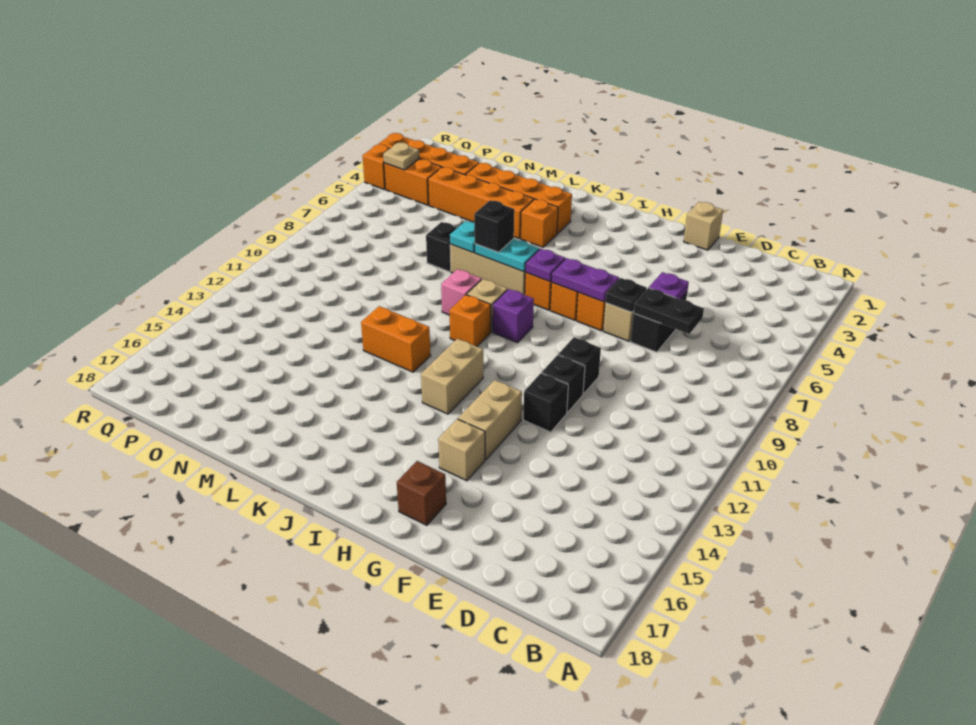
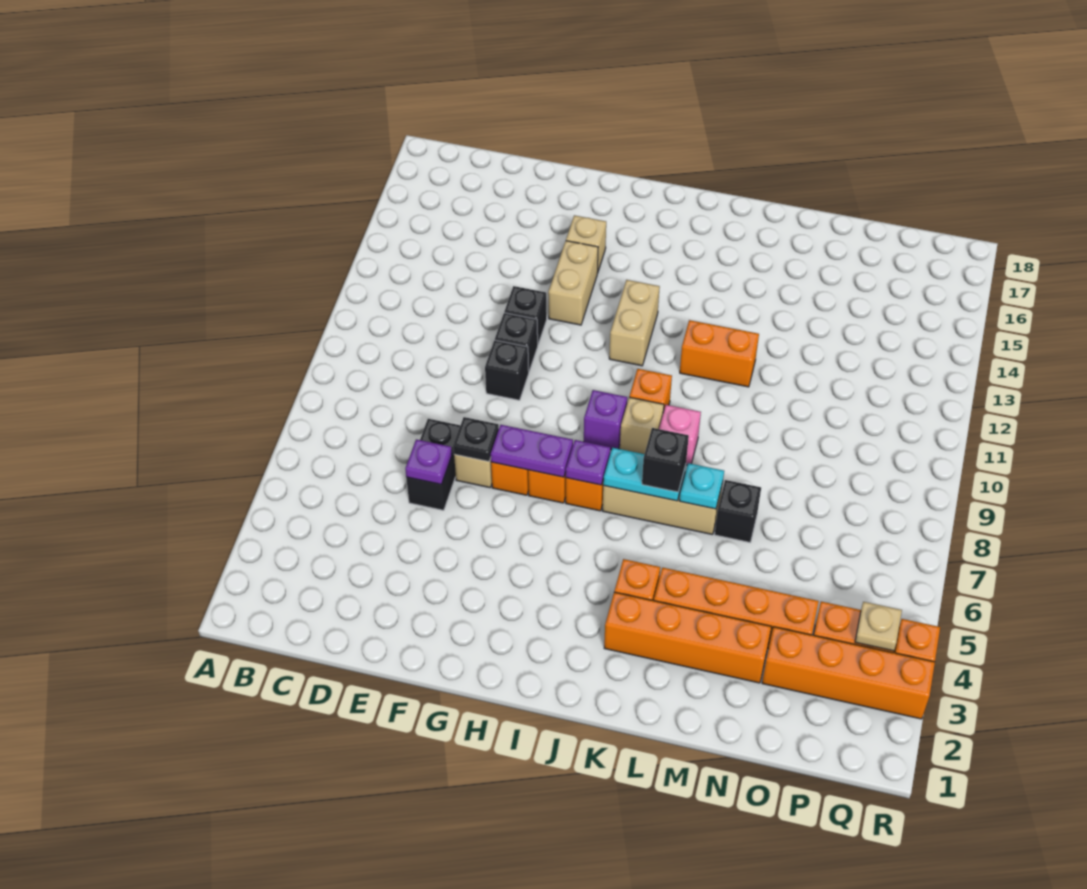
black 1x2 plate [633,288,704,334] -> none
tan 1x1 brick [684,202,723,250] -> none
brown 1x1 brick [397,461,446,525] -> none

